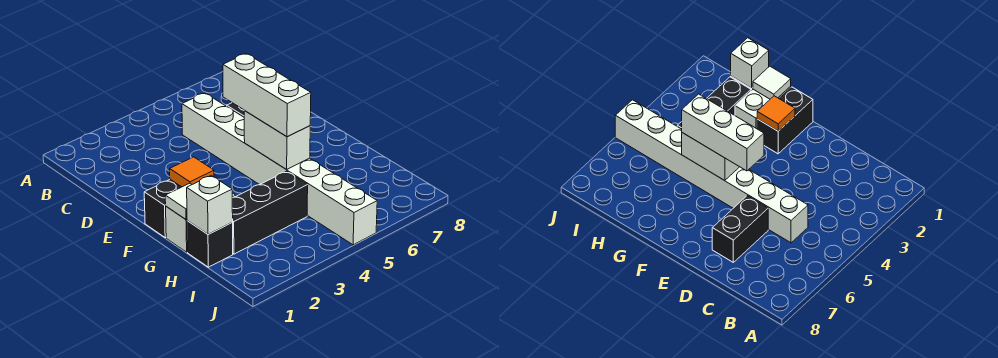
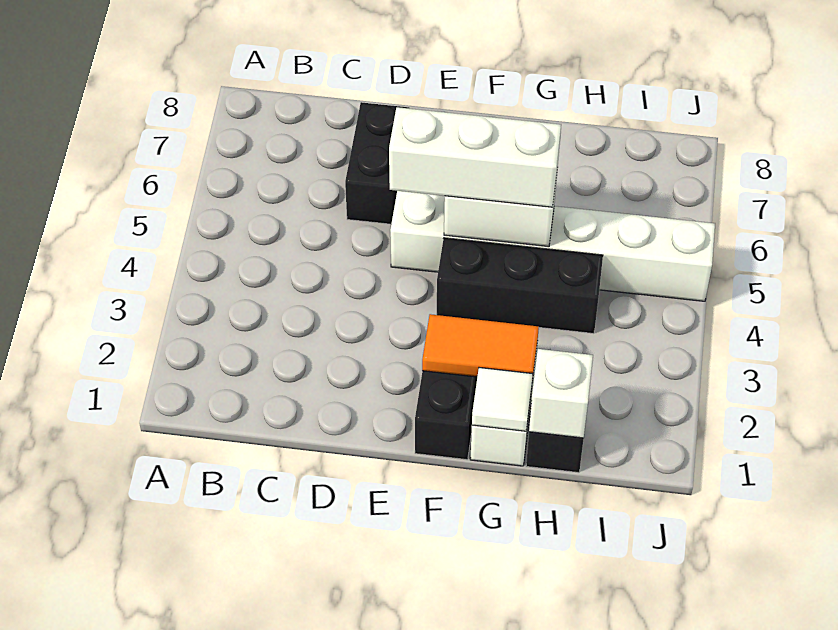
white 1x8 brick [182,93,377,245] -> white 1x6 brick [390,191,715,301]
orange 1x1 tile [170,157,214,187] -> orange 1x2 tile [422,314,539,381]
black 1x3 brick [232,171,308,254] -> black 1x3 brick turned to [437,238,603,334]

